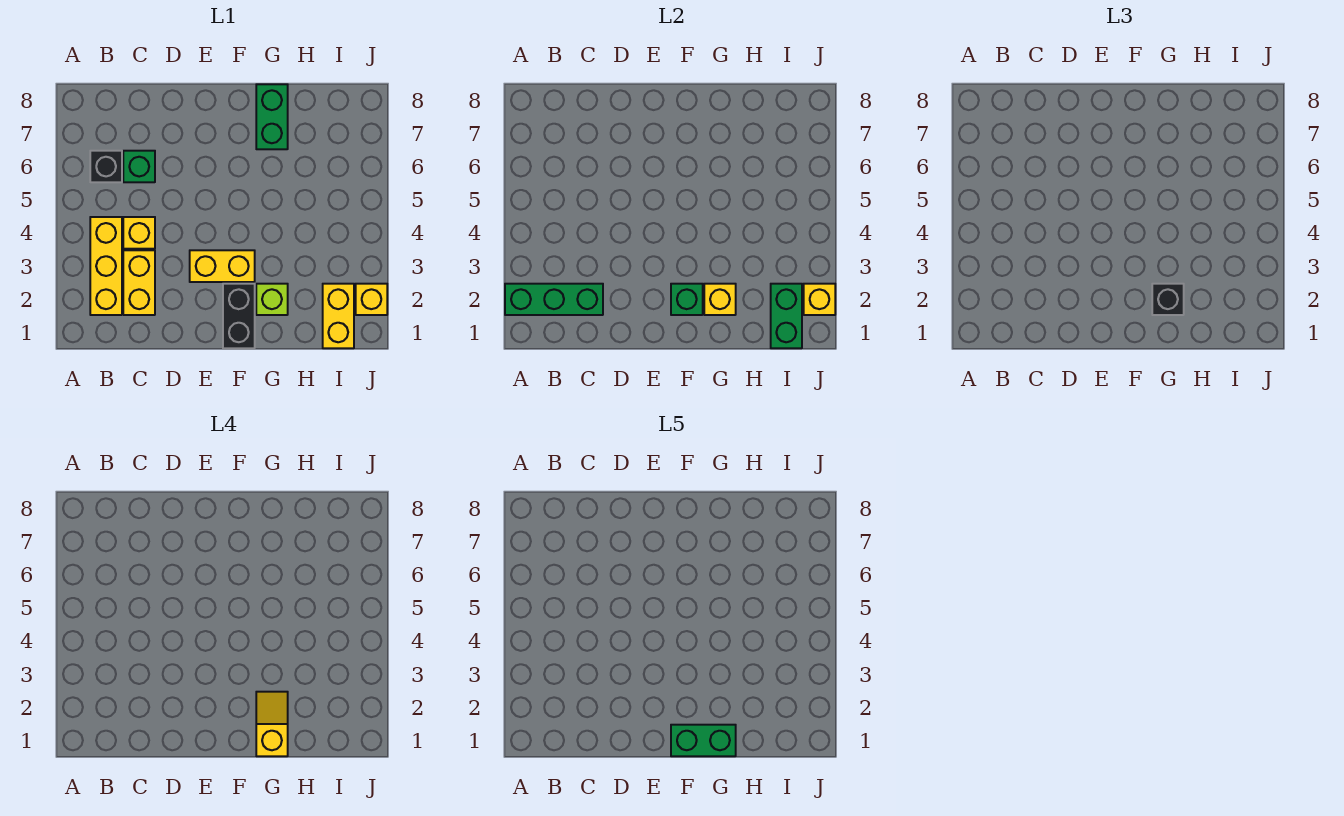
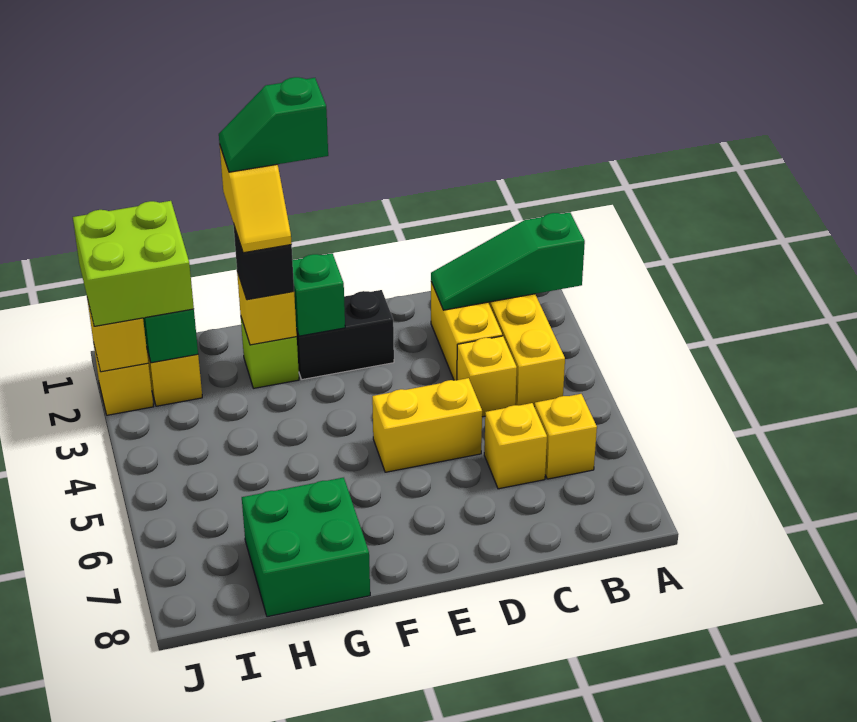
green 1x3 brick [505,284,603,315] -> green 1x3 slope [431,212,585,310]
black 1x1 brick [90,151,122,182] -> yellow 1x1 brick [535,394,597,479]
green 1x1 brick [123,151,155,182] -> yellow 1x1 brick [484,403,547,489]
yellow 1x2 brick [190,250,255,282] -> yellow 1x2 brick moved to [372,378,482,472]
black 1x2 brick [223,284,255,348] -> black 1x2 brick turned to [296,290,394,380]
green 1x2 brick [671,725,736,756] -> green 1x2 slope [219,77,328,172]
green 1x2 brick [256,84,288,149] -> green 2x2 brick [242,478,370,617]
none -> lime 2x2 brick [73,201,194,326]

